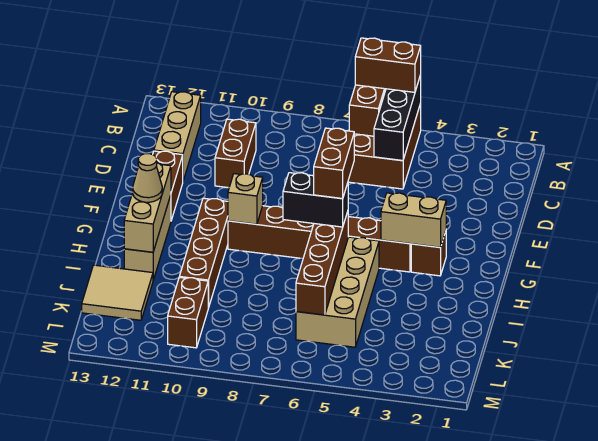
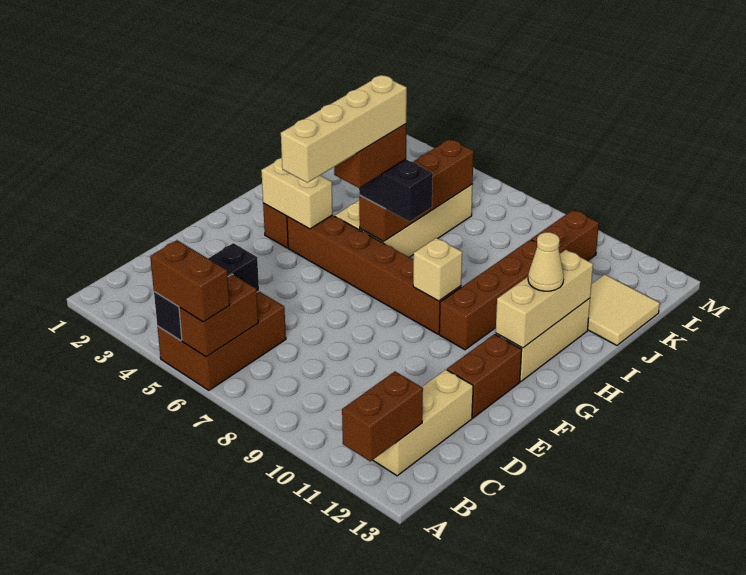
brown 1x2 brick [215,119,256,188] -> brown 1x2 brick moved to [342,372,423,461]
none -> tan 1x4 brick [281,75,407,183]

